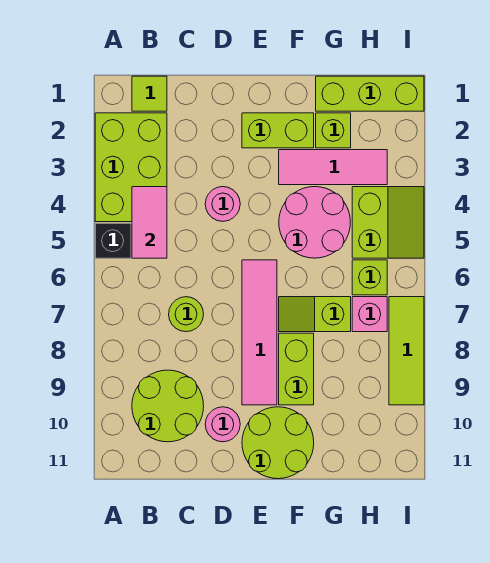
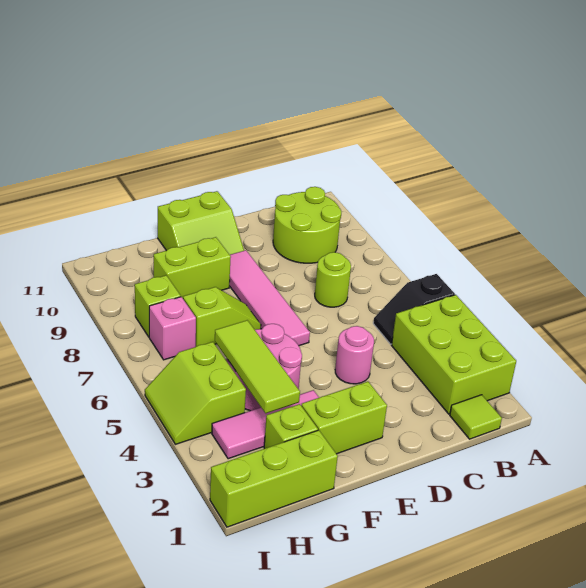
pink 1x2 tile [132,187,167,258] -> none
pink 1x1 round brick [205,407,240,442] -> none
lime 2x2 round brick [242,407,314,479] -> lime 2x2 slope [158,191,244,255]
lime 1x2 brick [279,333,314,405] -> lime 1x2 brick turned to [154,237,231,298]
lime 1x1 brick [352,260,387,295] -> lime 1x1 brick moved to [135,275,181,337]
lime 1x3 tile [389,297,424,405] -> lime 1x3 tile moved to [215,320,300,413]

